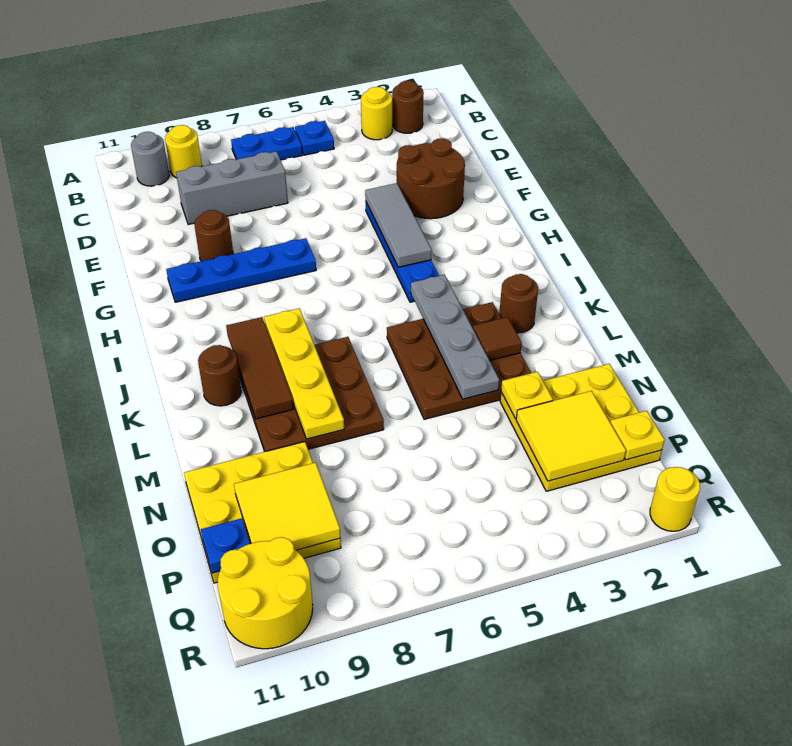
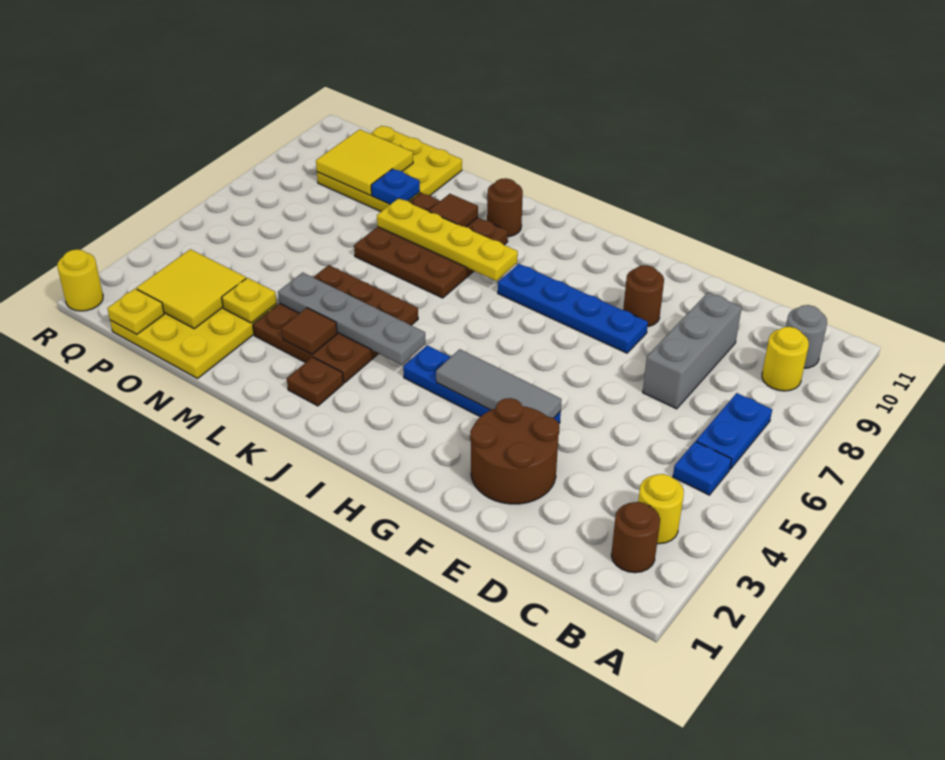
blue 1x4 plate [166,238,316,302] -> blue 1x4 plate turned to [498,264,648,353]
brown 1x3 tile [226,317,293,419] -> brown 1x1 tile [429,194,478,227]
brown 1x1 round brick [499,274,538,333] -> brown 1x1 plate [287,357,343,406]
blue 1x1 plate [201,518,250,573] -> blue 1x1 plate moved to [371,169,420,204]
yellow 2x2 round brick [218,537,313,649] -> none

